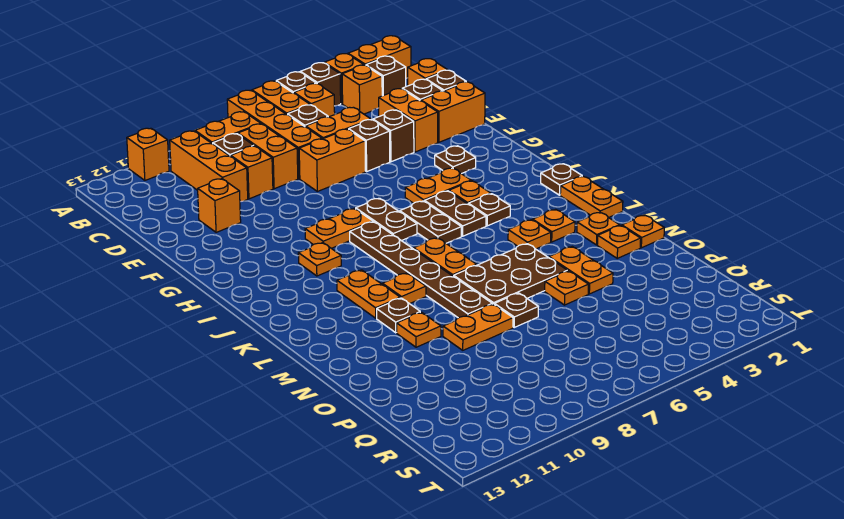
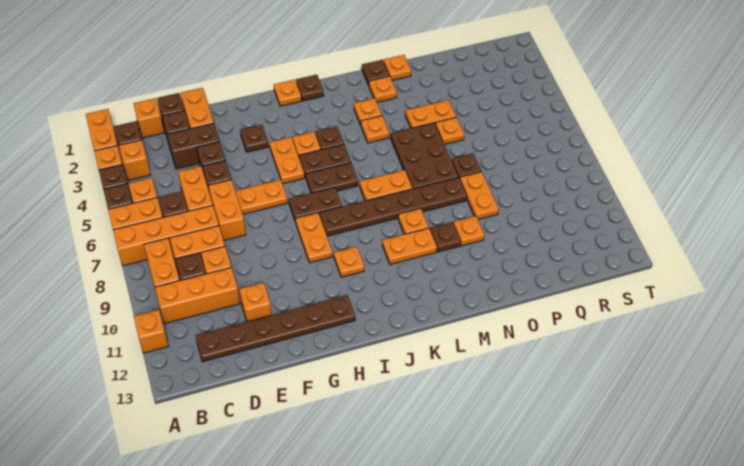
none -> brown 1x6 plate [196,295,355,362]
orange 1x2 brick [379,89,438,152] -> brown 1x2 brick [167,123,220,169]
orange 1x2 plate [560,176,623,218] -> orange 1x2 plate moved to [235,180,288,214]
none -> brown 1x1 plate [362,60,390,85]
orange 1x1 plate [597,225,641,258] -> orange 1x1 plate moved to [274,80,301,106]

